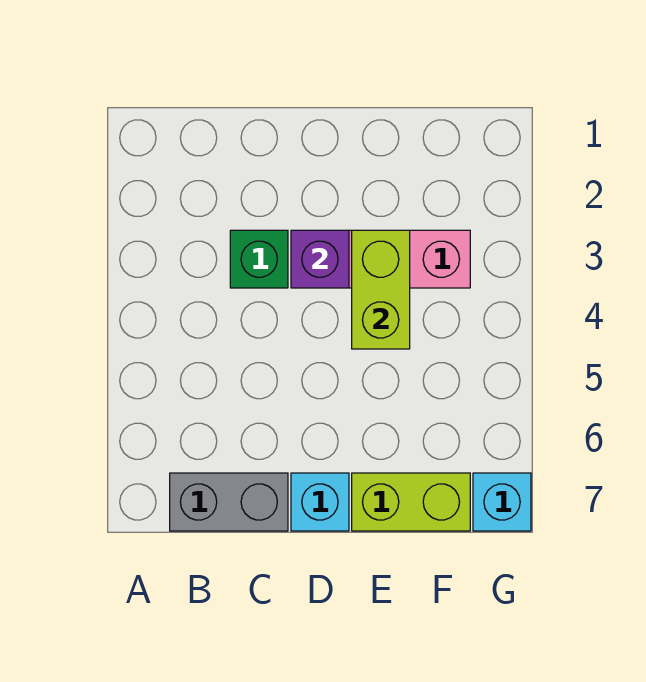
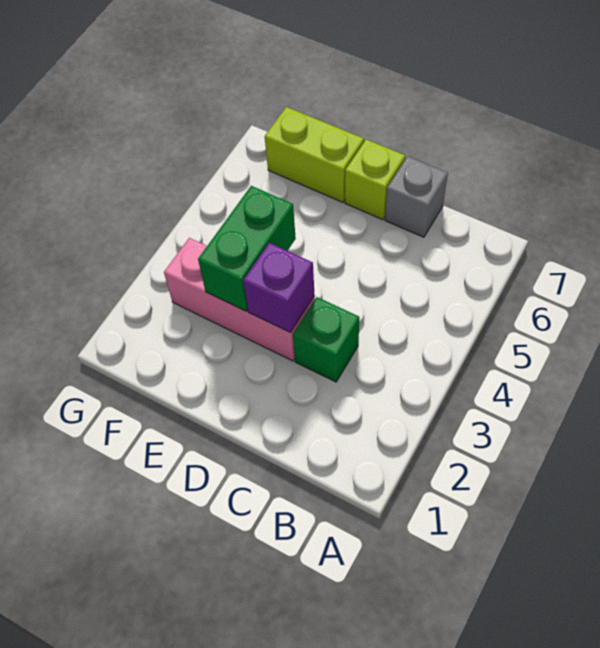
grey 1x2 brick [170,473,288,531] -> grey 1x1 brick [385,156,448,237]
cyan 1x1 brick [291,473,349,531] -> lime 1x1 brick [345,139,405,220]
lime 1x2 brick [352,230,410,349] -> green 1x2 brick [198,186,296,311]
cyan 1x1 brick [473,473,531,531] -> none

